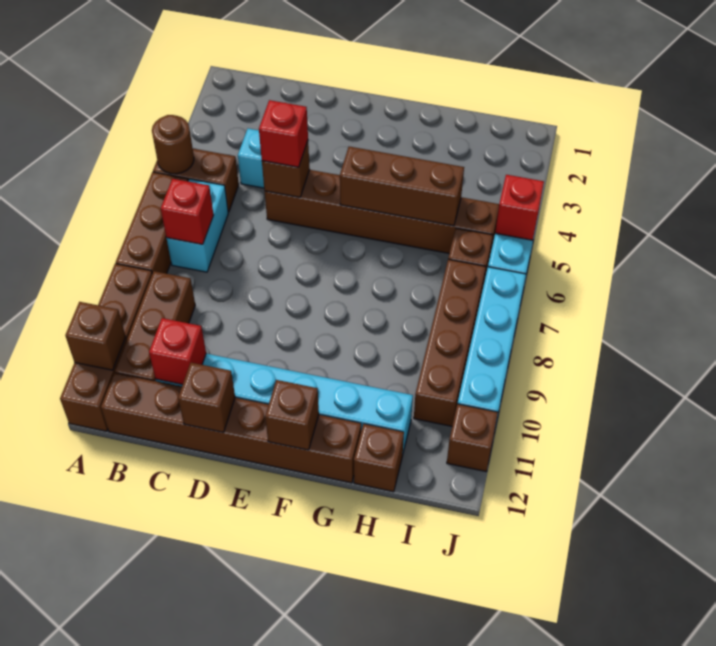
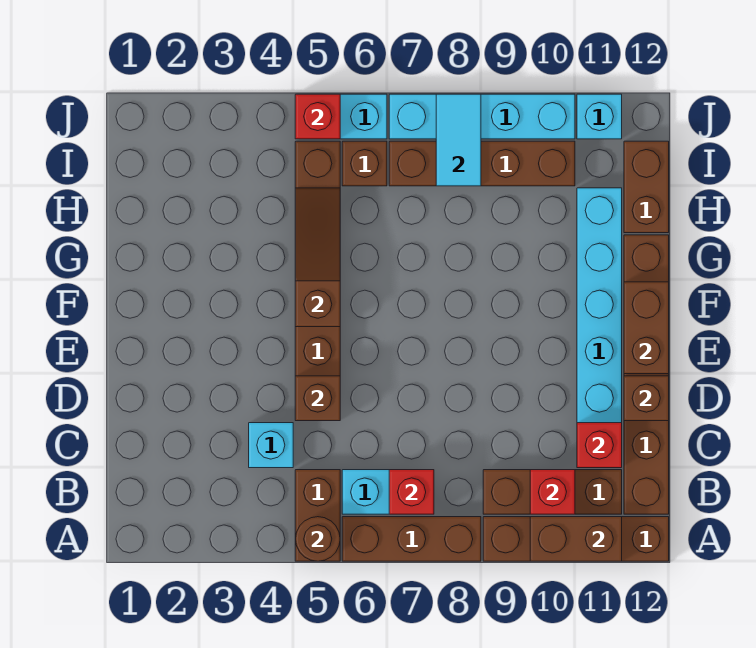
brown 1x1 brick [65,302,126,370] -> brown 1x2 brick [530,517,622,561]
red 1x1 brick [259,100,308,167] -> red 1x1 brick moved to [530,470,575,514]
brown 1x3 brick [340,147,464,226] -> brown 1x3 slope [295,188,340,327]
brown 1x1 brick [265,380,319,450] -> brown 1x2 brick [624,282,669,374]
brown 1x1 brick [354,424,404,492] -> brown 1x2 brick [624,141,669,233]
none -> cyan 1x2 tile [436,94,481,186]
brown 1x1 brick [447,404,498,472] -> cyan 1x1 brick [577,94,622,139]

